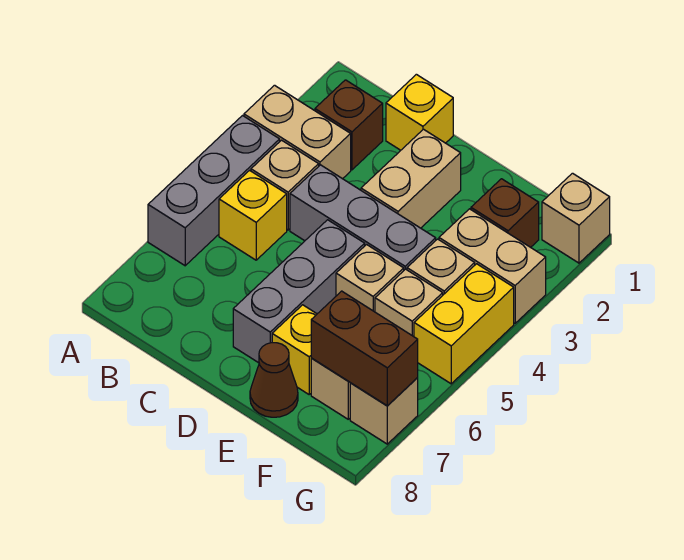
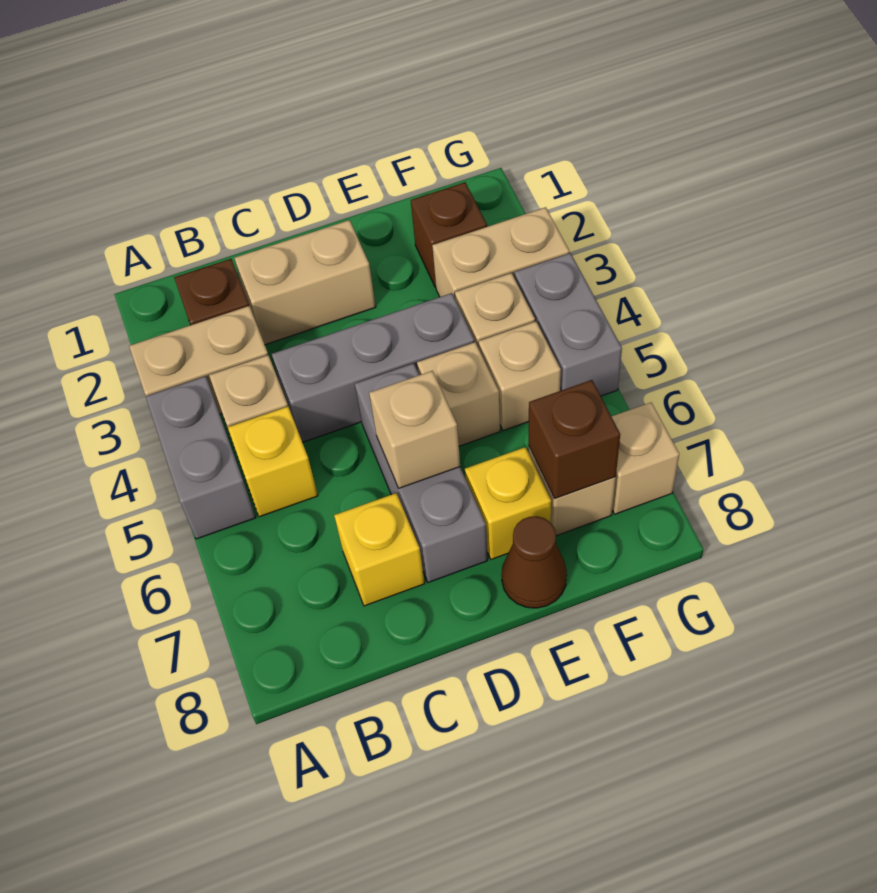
grey 1x3 brick [148,116,280,266] -> grey 1x2 brick [146,376,256,539]
yellow 1x1 brick [386,74,453,150] -> yellow 1x1 brick moved to [334,493,425,606]
tan 1x2 brick [361,129,461,228] -> tan 1x2 brick turned to [234,220,376,345]
brown 1x2 brick [311,291,418,406] -> brown 1x1 brick [529,380,620,499]
tan 1x1 brick [542,173,610,263] -> tan 1x1 brick moved to [369,371,460,488]
yellow 1x2 brick [414,264,514,384] -> grey 1x2 brick [515,253,622,396]

